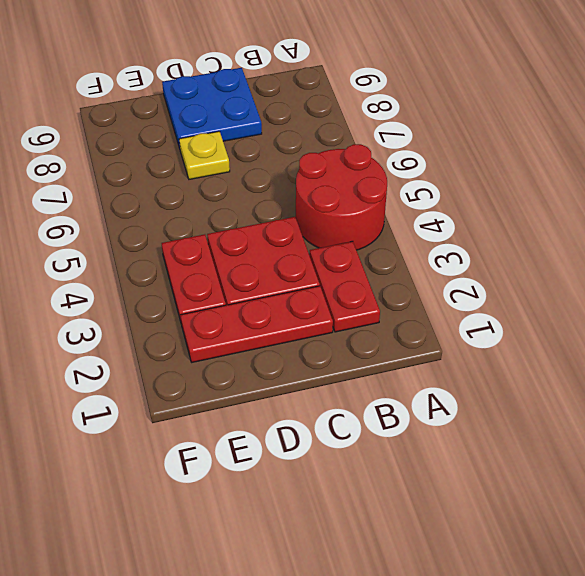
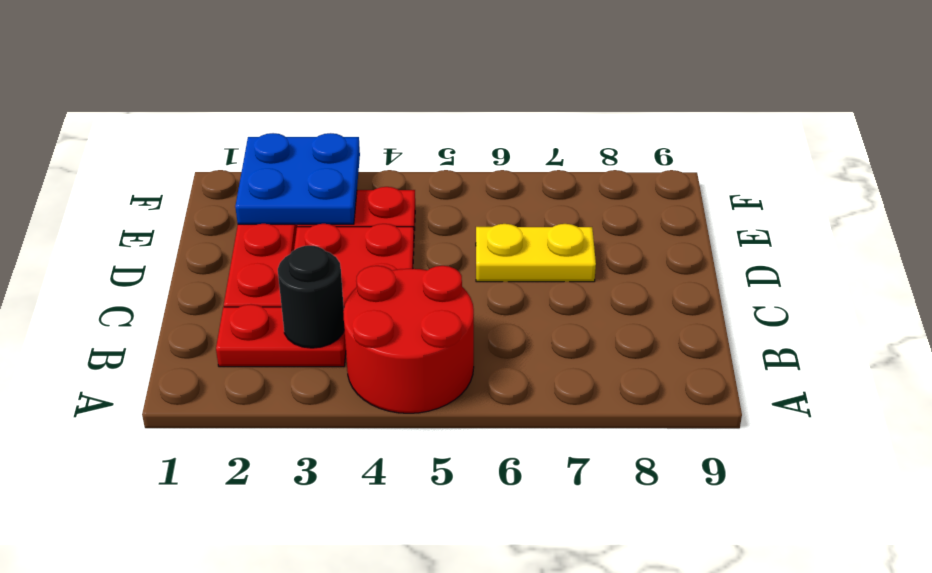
none -> black 1x1 round brick [278,246,344,348]
blue 2x2 plate [162,68,262,148] -> blue 2x2 plate moved to [235,133,360,224]
yellow 1x1 plate [179,131,230,179] -> yellow 1x2 plate [476,224,596,282]

